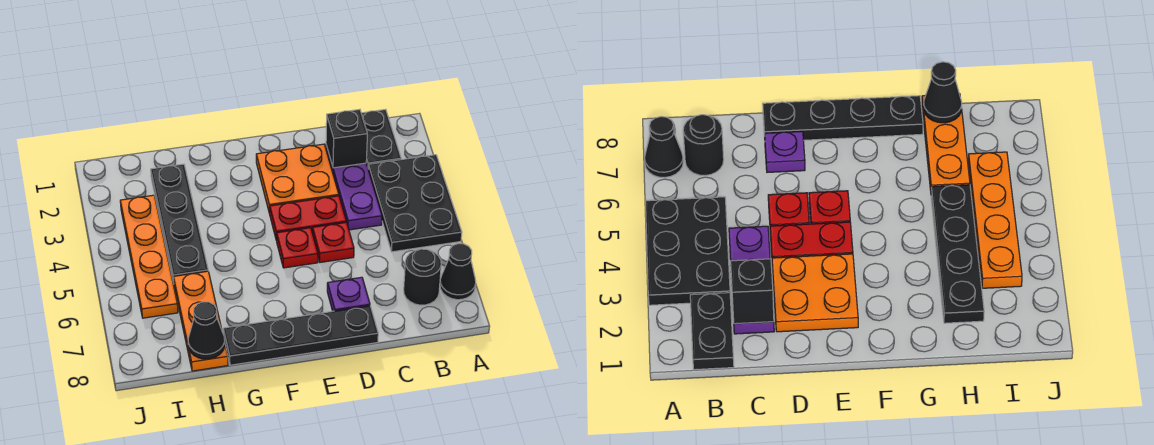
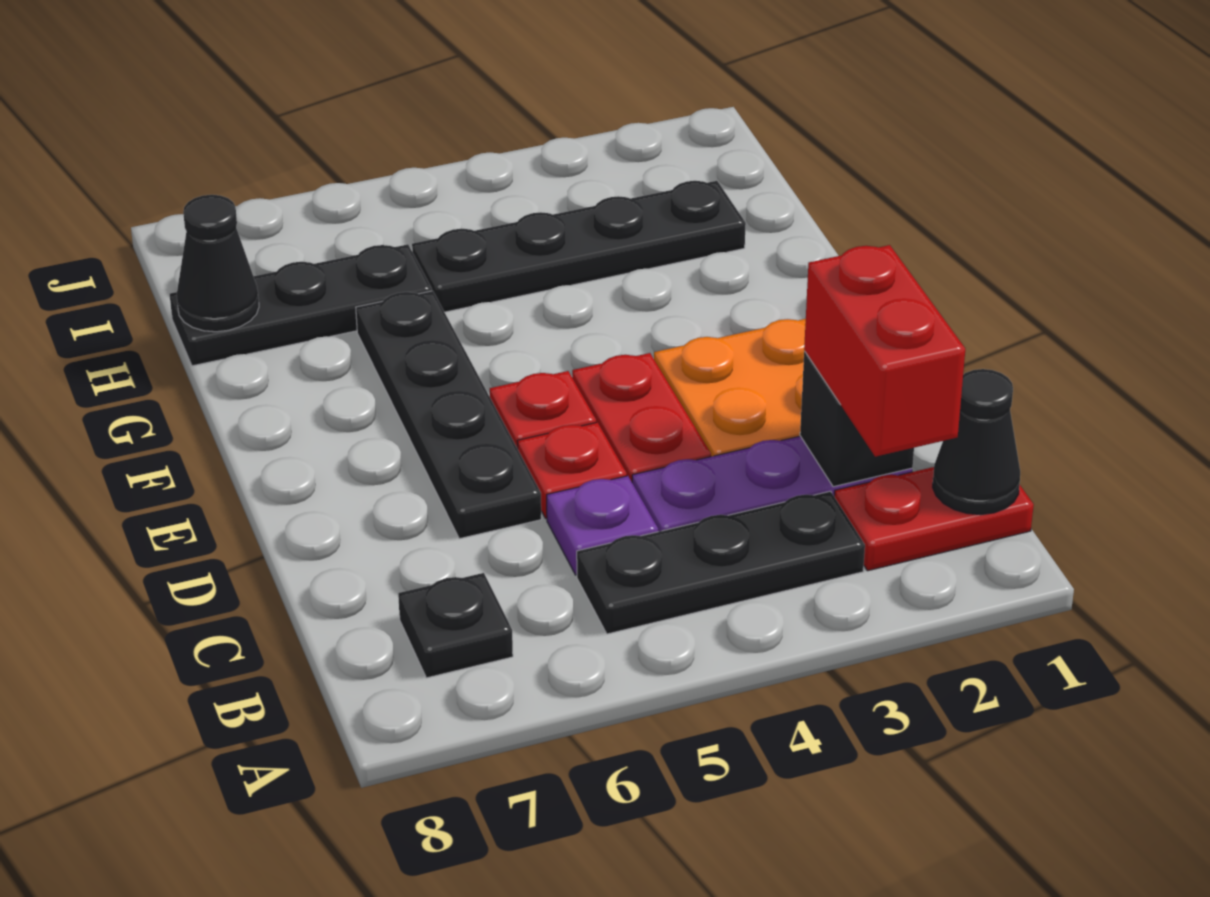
black 2x3 plate [368,155,462,252] -> black 1x3 plate [577,491,865,634]
black 1x1 cone [440,244,476,300] -> black 1x1 cone moved to [933,369,1020,515]
black 1x2 plate [361,109,401,167] -> red 1x2 plate [834,467,1034,571]
none -> red 1x2 brick [804,245,965,457]
black 1x1 round brick [404,249,441,305] -> black 1x1 plate [398,573,513,678]
purple 1x1 plate [327,277,370,311] -> purple 1x1 plate moved to [547,476,658,575]
black 1x4 plate [223,306,378,365] -> black 1x4 plate moved to [356,291,541,539]
orange 1x3 plate [173,271,228,371] -> black 1x3 plate [170,244,432,366]
orange 1x4 plate [120,195,178,318] -> none

